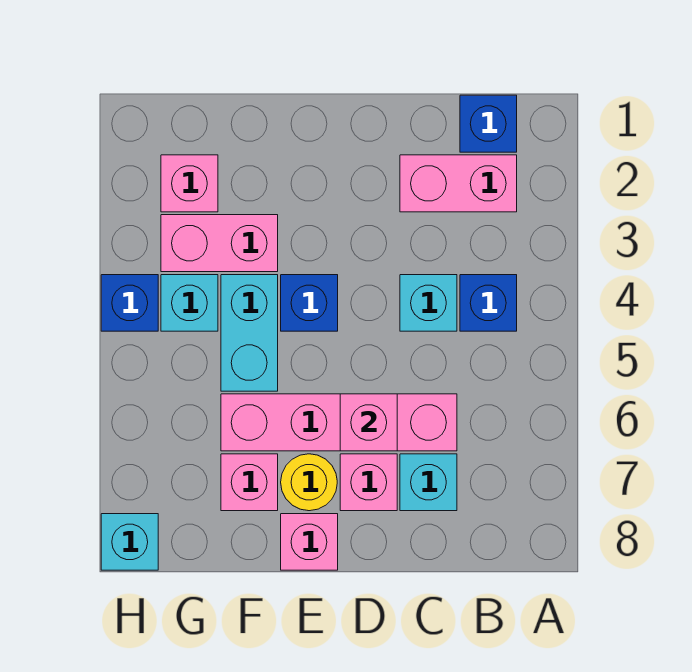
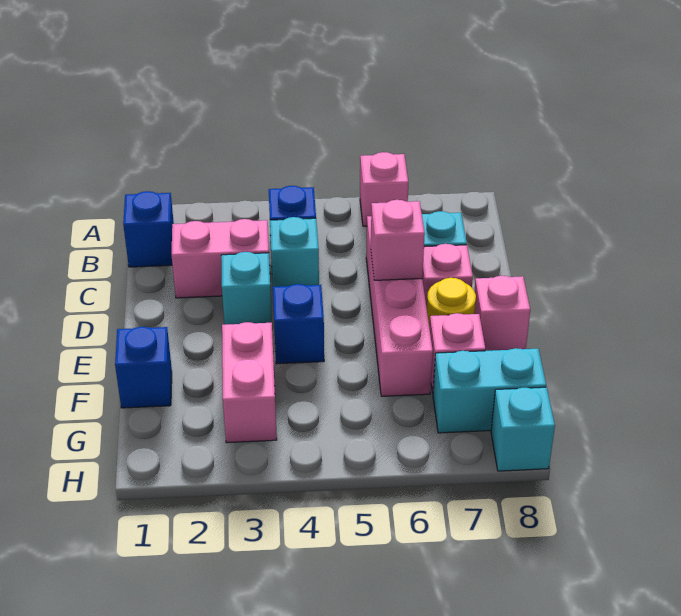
pink 1x2 brick [400,155,517,212] -> pink 1x2 brick turned to [172,219,269,298]
cyan 1x2 brick [221,275,278,391] -> cyan 1x2 brick moved to [433,348,546,433]
pink 1x1 brick [161,155,218,212] -> pink 1x1 brick moved to [360,152,408,226]
cyan 1x1 brick [161,275,218,331] -> cyan 1x1 brick moved to [221,252,272,325]
blue 1x1 brick [101,275,158,331] -> blue 1x1 brick moved to [115,327,172,408]

